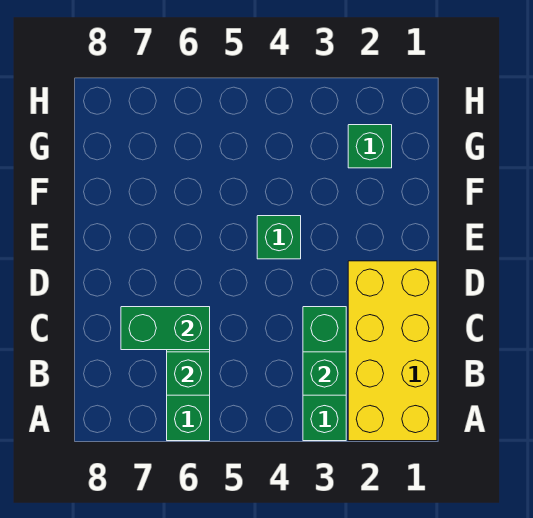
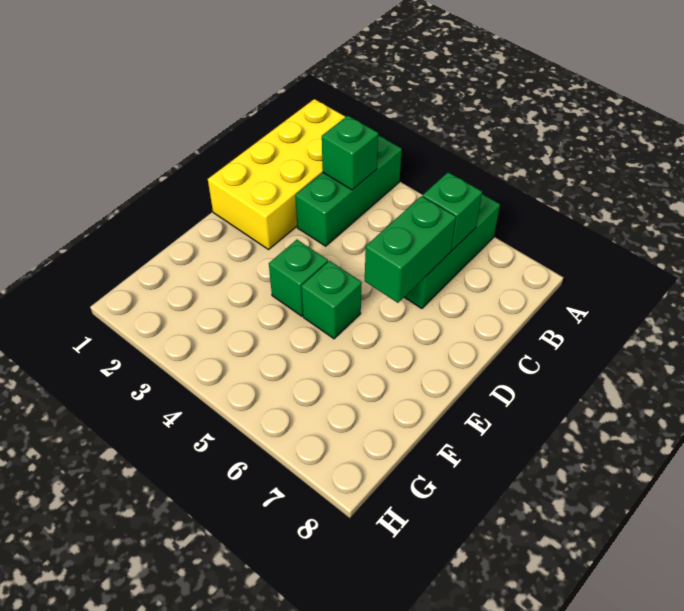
green 1x2 brick [121,307,210,350] -> green 1x2 brick turned to [365,196,456,303]
green 1x1 brick [348,125,392,168] -> green 1x1 brick moved to [301,261,362,339]

